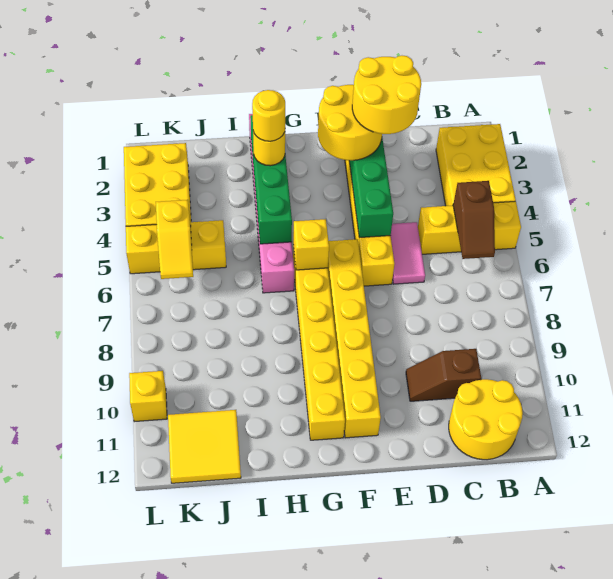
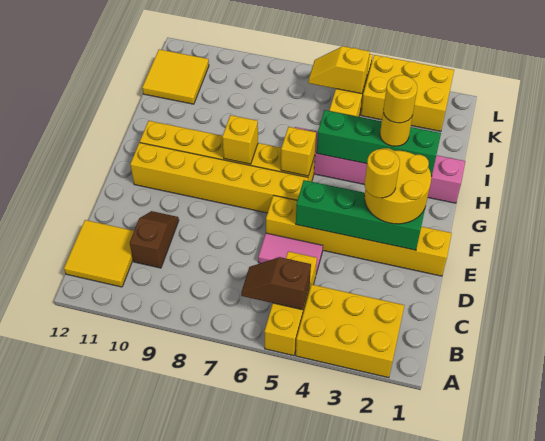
yellow 2x2 round brick [449,379,523,460] -> yellow 2x2 tile [64,220,134,287]
yellow 2x2 round brick [352,56,421,134] -> yellow 1x1 round brick [365,149,400,198]
yellow 1x1 brick [129,371,167,422] -> yellow 1x1 brick moved to [222,115,258,164]

